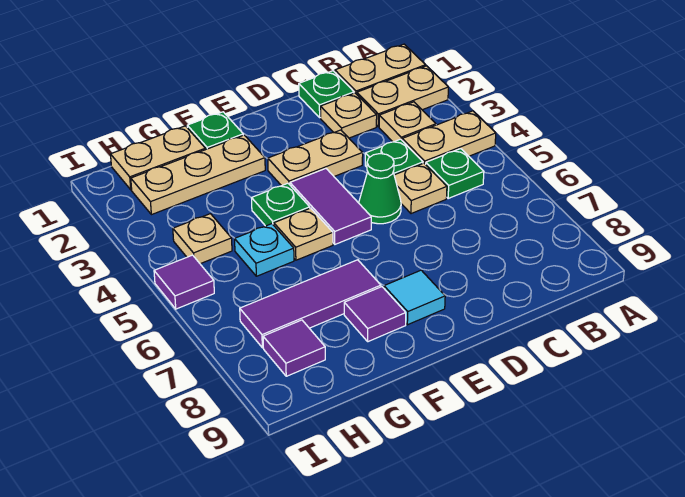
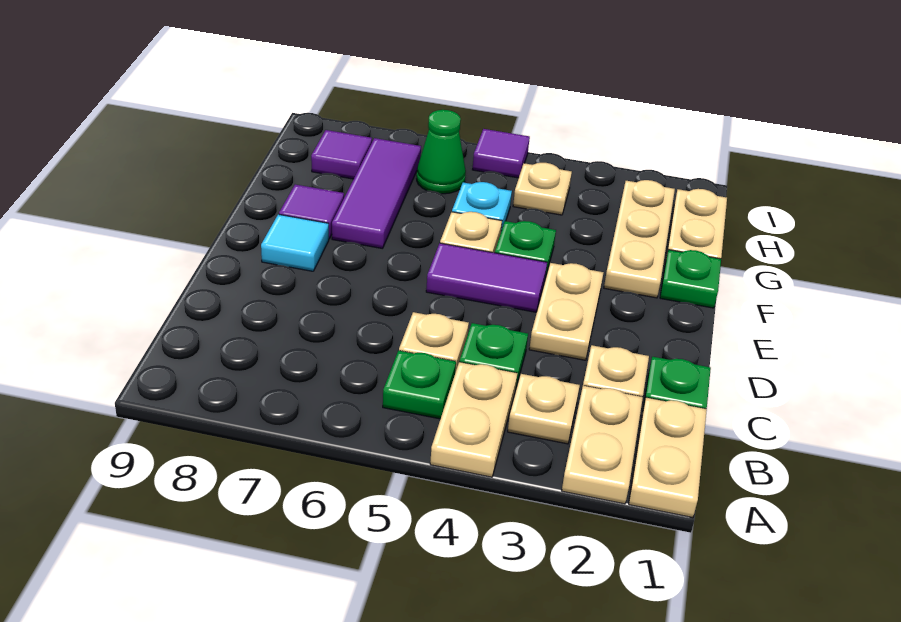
green 1x1 cone [359,154,401,224] -> green 1x1 cone moved to [417,110,466,194]

